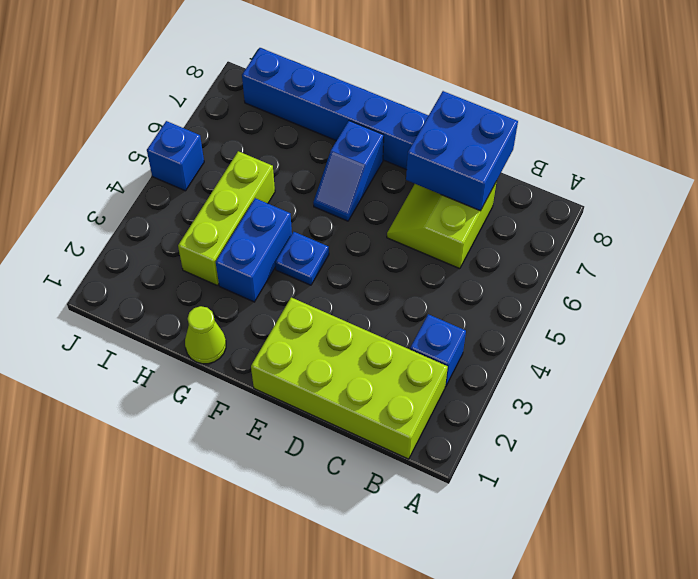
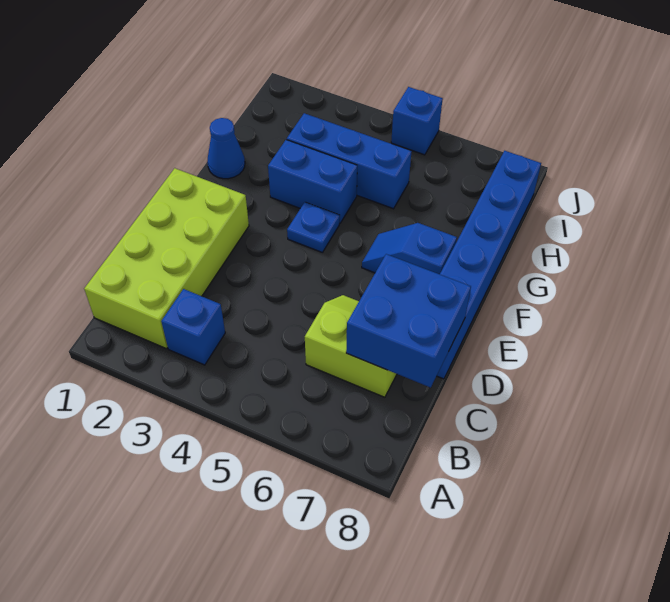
lime 1x1 cone [185,306,226,364] -> blue 1x1 cone [207,118,245,179]
lime 1x3 brick [178,151,275,285] -> blue 1x3 brick [287,113,412,209]

